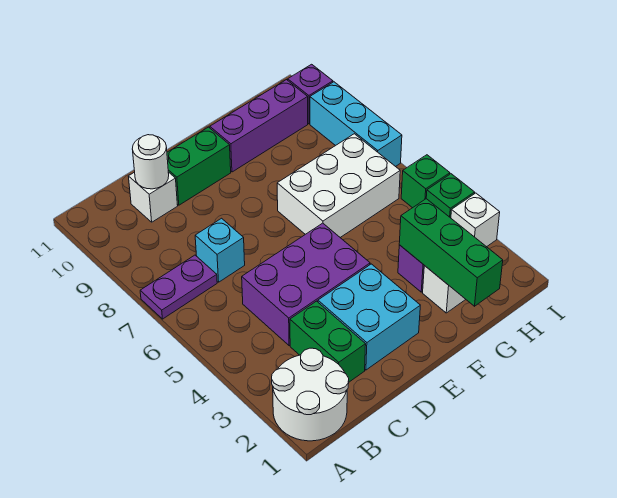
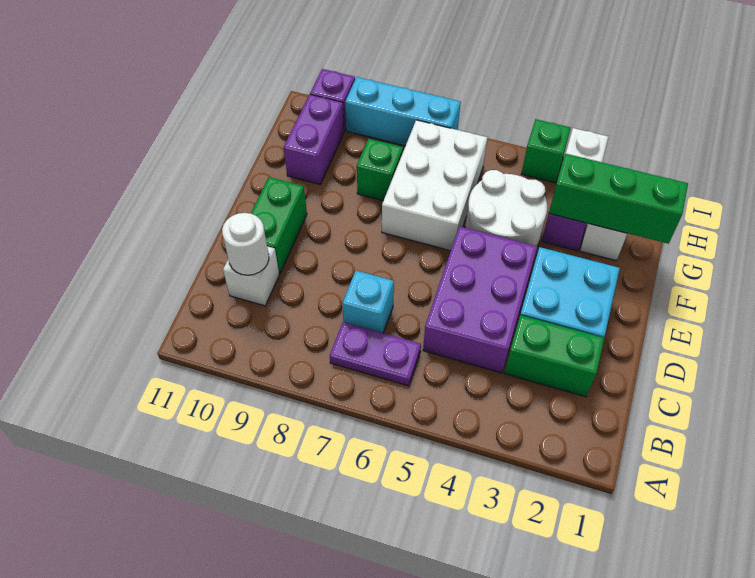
white 2x2 round brick [272,348,349,441] -> white 2x2 round brick moved to [465,170,547,246]
purple 1x2 plate [140,255,217,319] -> purple 1x2 plate turned to [330,322,421,386]
purple 1x3 brick [210,80,308,172] -> purple 1x2 brick [284,95,344,184]
green 1x1 brick [401,155,450,208] -> green 1x1 brick moved to [357,139,403,201]

